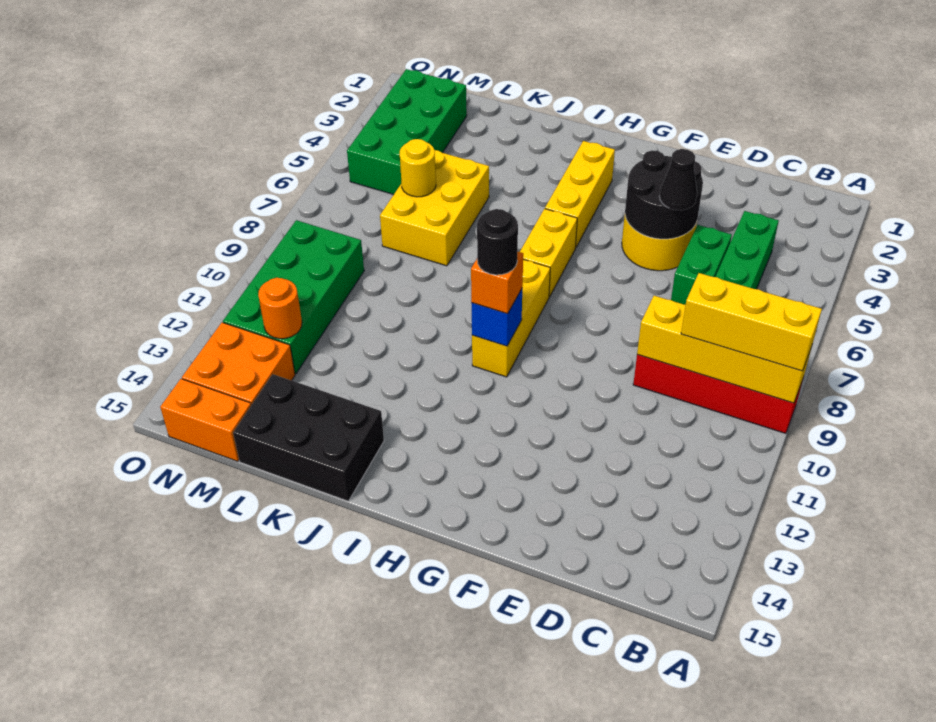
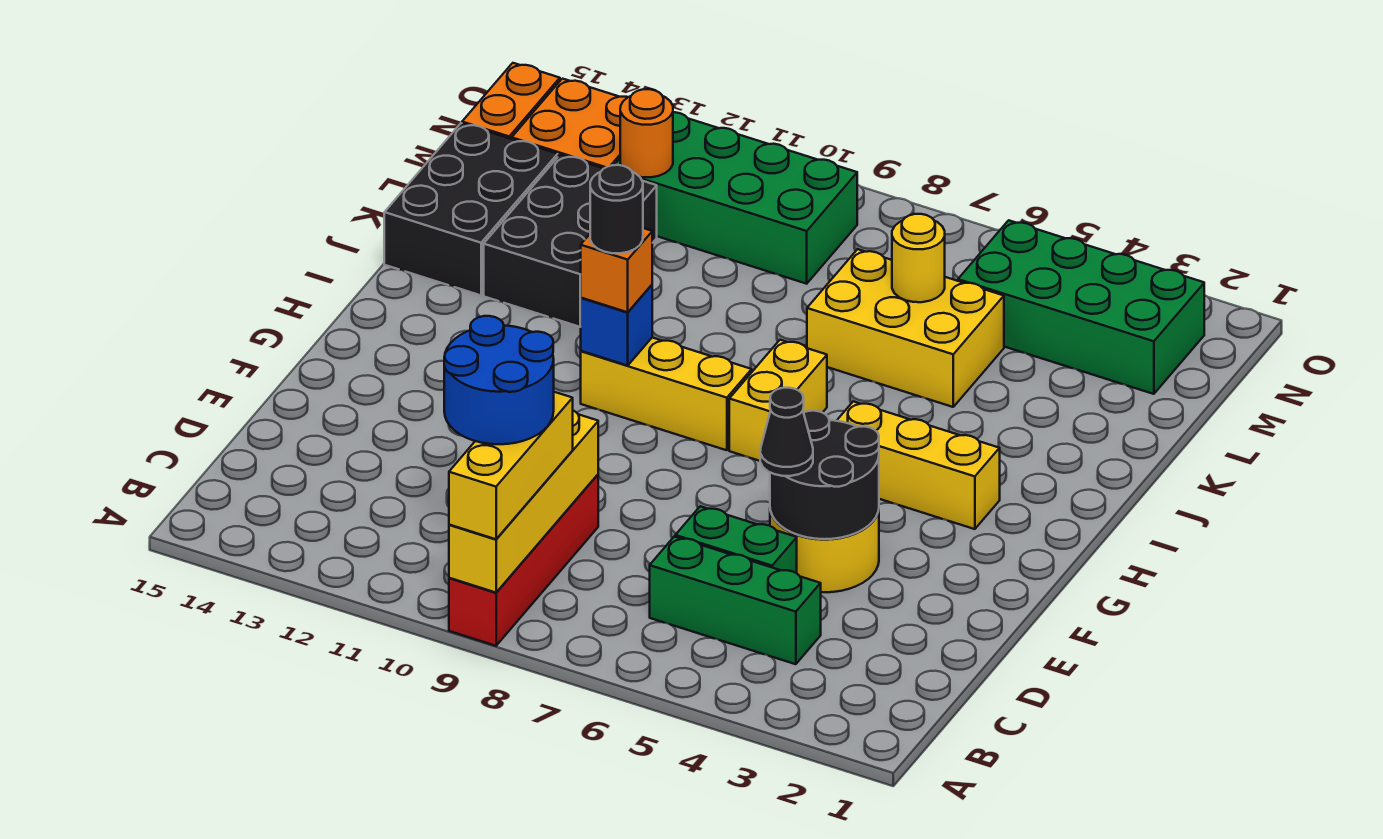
none -> blue 2x2 round brick [444,316,554,444]
yellow 1x2 brick [520,209,577,297] -> yellow 1x2 brick turned to [729,340,827,461]
none -> black 2x3 brick [484,155,657,327]

